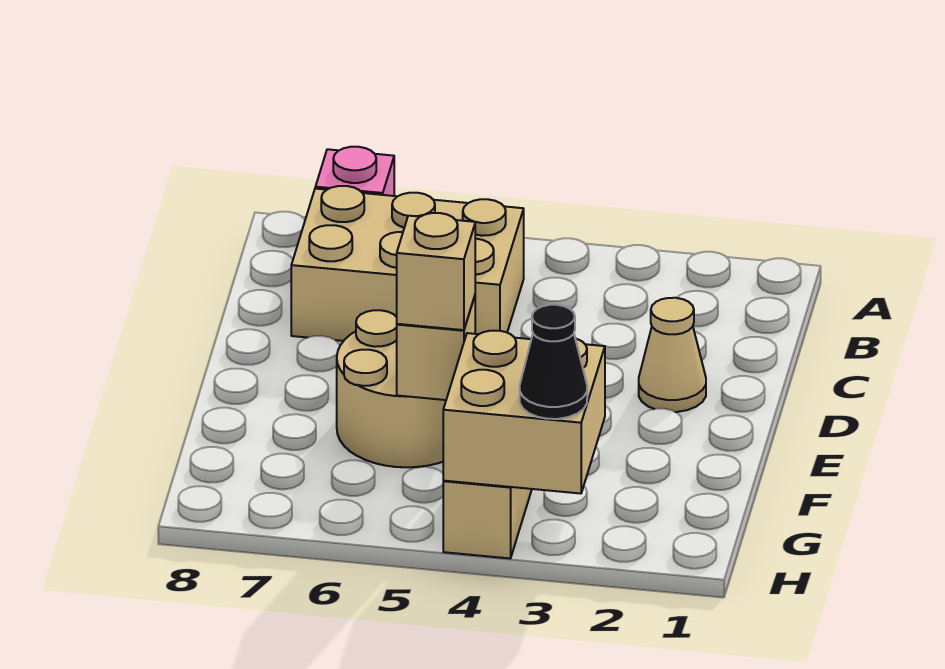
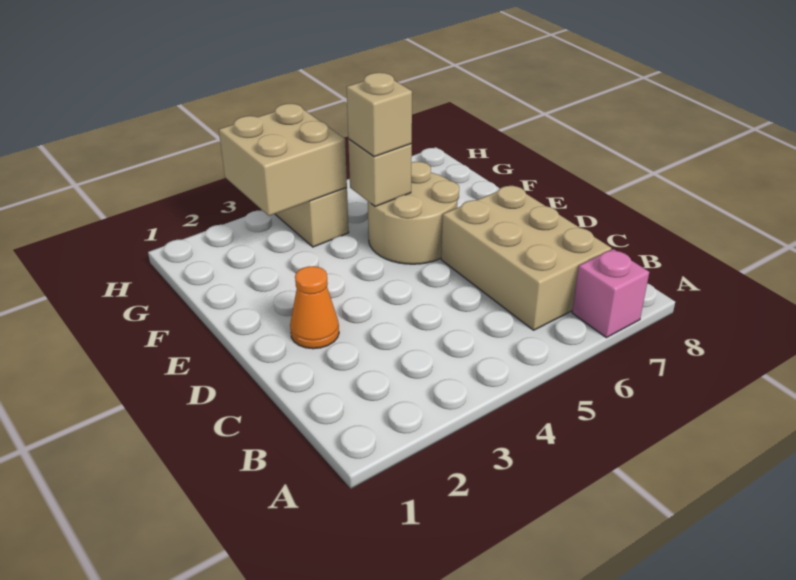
tan 2x3 brick [291,186,524,341] -> tan 2x3 brick turned to [441,186,611,330]
tan 1x1 cone [639,298,706,412] -> orange 1x1 cone [290,266,339,349]
black 1x1 cone [520,305,587,419] -> none

